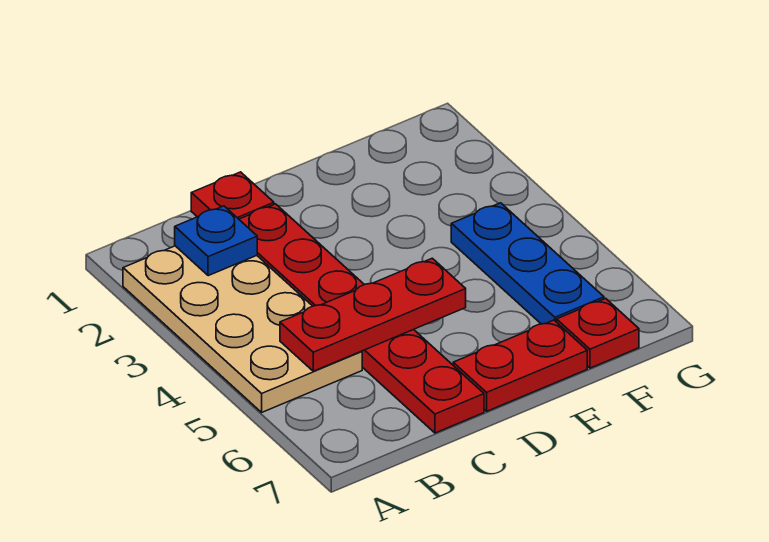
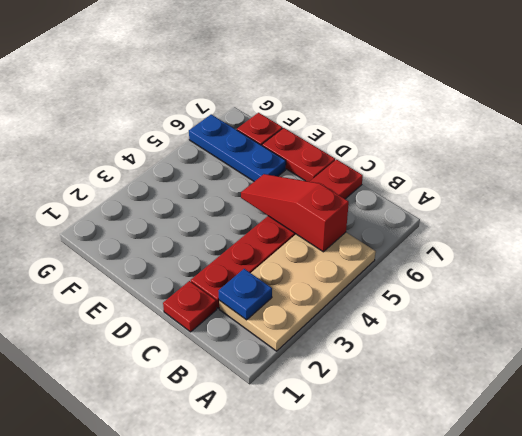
red 1x3 plate [280,258,466,371] -> red 1x3 slope [241,174,349,252]
blue 1x3 plate [451,203,604,324] -> blue 1x3 plate turned to [189,114,286,181]

